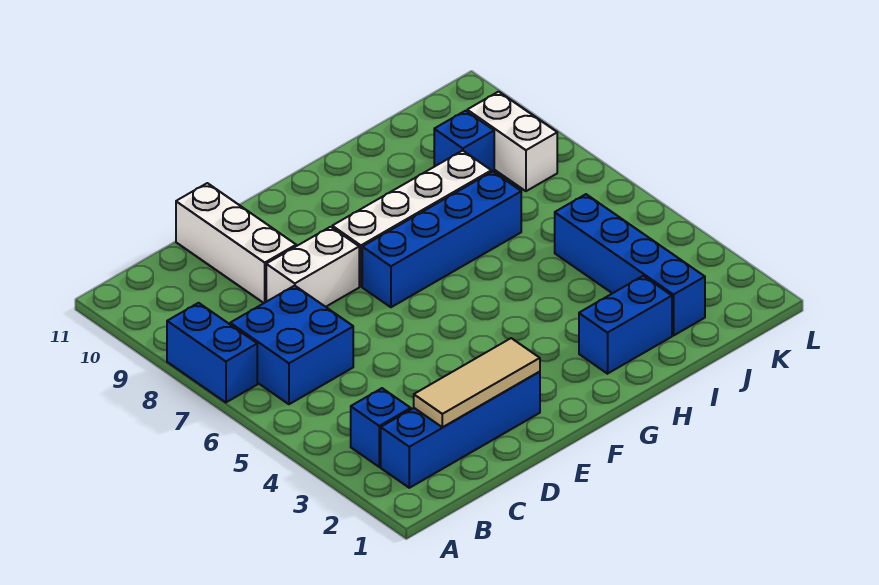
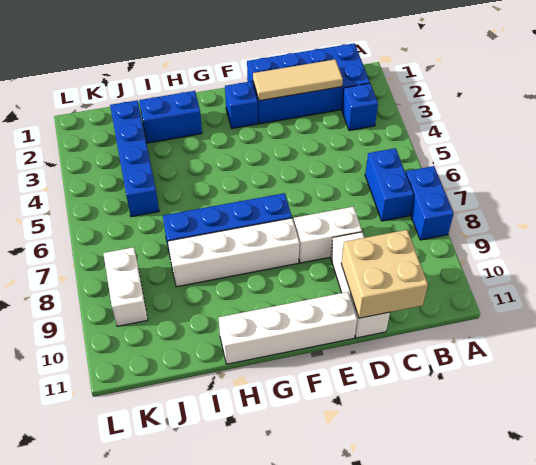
blue 1x4 brick [381,372,540,488] -> blue 2x4 brick [247,43,370,124]
blue 2x2 brick [230,286,353,404] -> blue 1x2 brick [365,148,414,221]
none -> tan 2x2 brick [341,230,428,318]
none -> white 1x4 brick [219,292,357,364]
blue 1x1 brick [434,111,494,172] -> blue 1x1 brick moved to [225,81,258,128]

